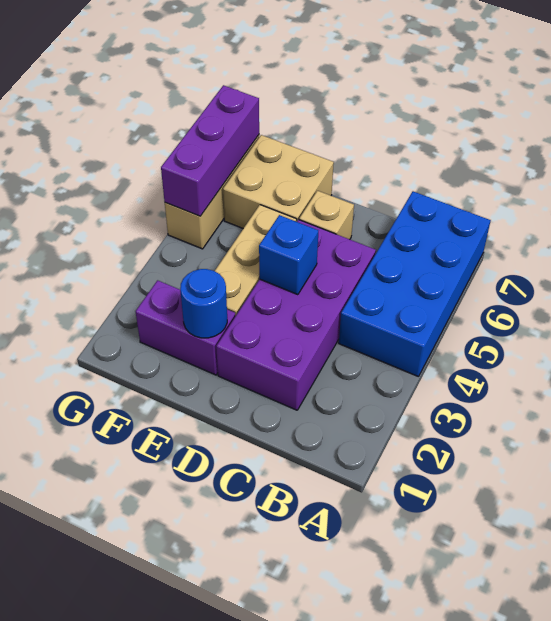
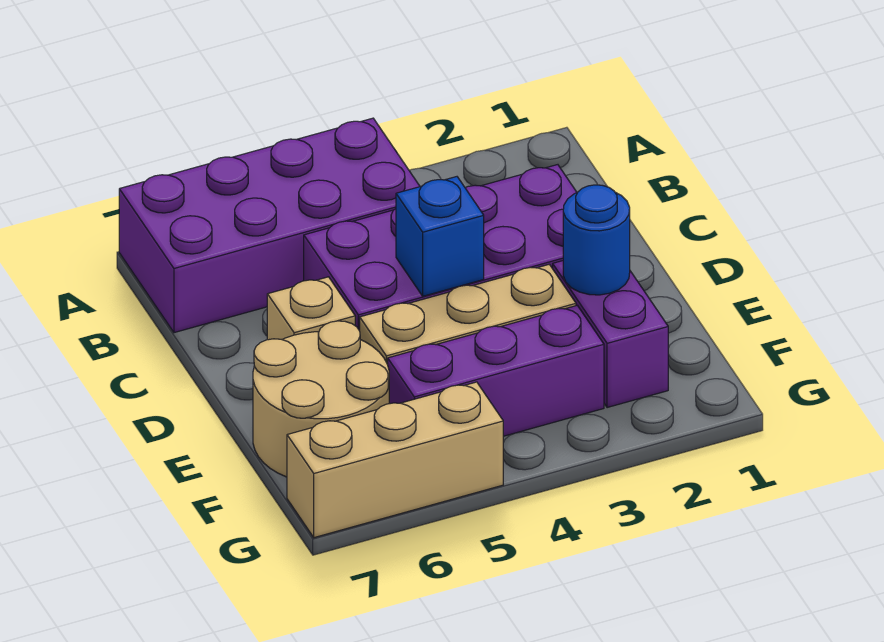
blue 2x4 brick [339,191,491,377] -> purple 2x4 brick [119,118,420,333]
tan 2x2 brick [223,135,334,228] -> tan 2x2 round brick [253,321,389,477]
purple 1x3 brick [161,85,259,216] -> purple 1x3 brick moved to [388,306,604,436]

